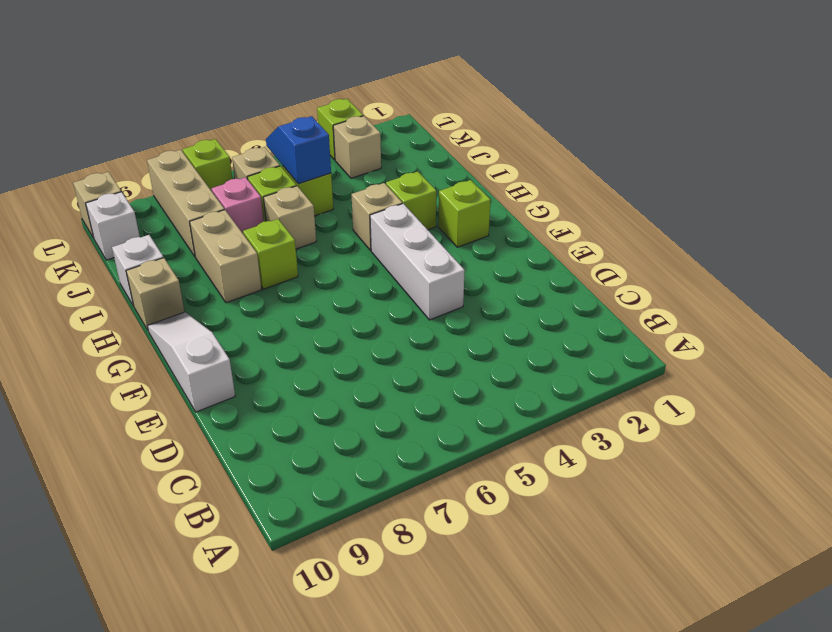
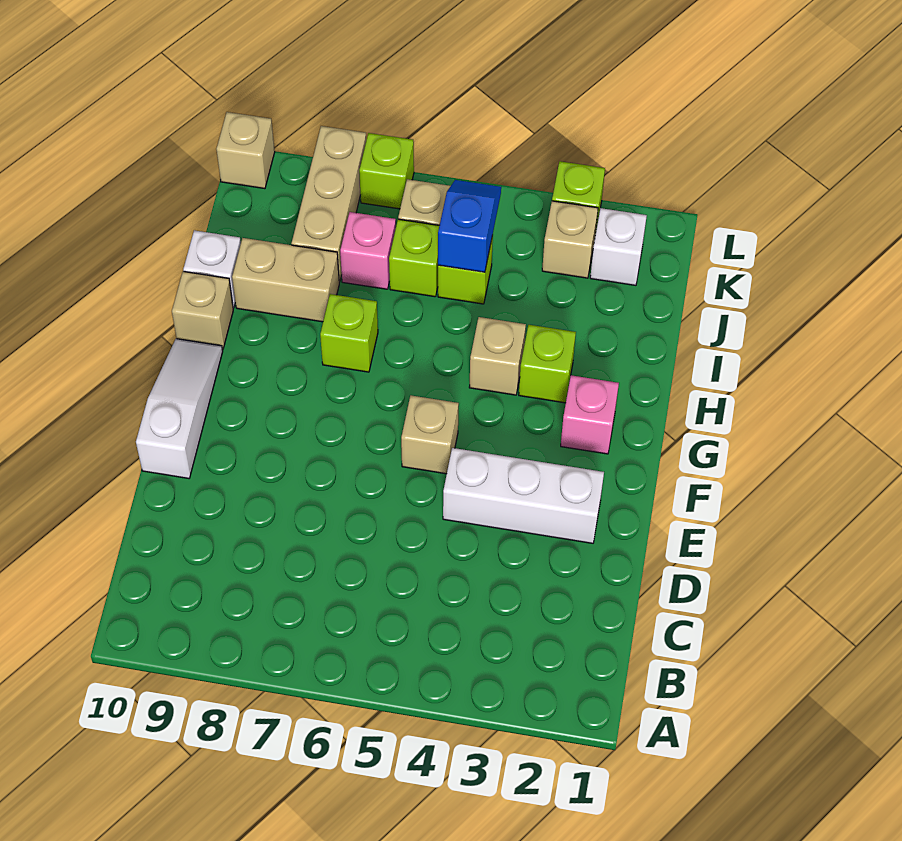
white 1x3 brick [370,204,465,320] -> white 1x3 brick turned to [443,448,604,543]
lime 1x1 brick [438,180,491,247] -> pink 1x1 brick [561,375,619,454]
tan 1x2 brick [190,210,262,303] -> tan 1x2 brick turned to [232,238,339,322]
tan 1x1 brick [263,186,316,249] -> tan 1x1 brick moved to [401,395,459,474]
white 1x1 brick [86,192,140,260] -> white 1x1 brick moved to [590,208,647,285]

